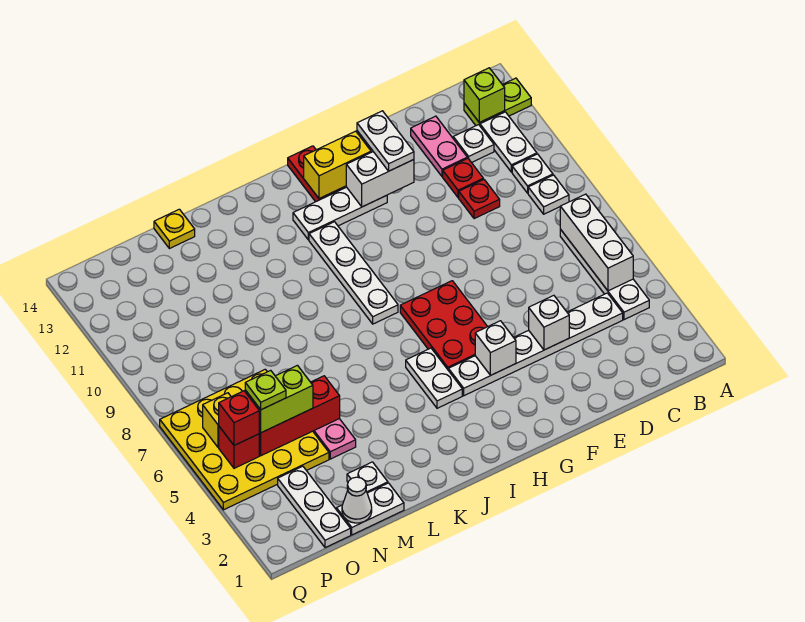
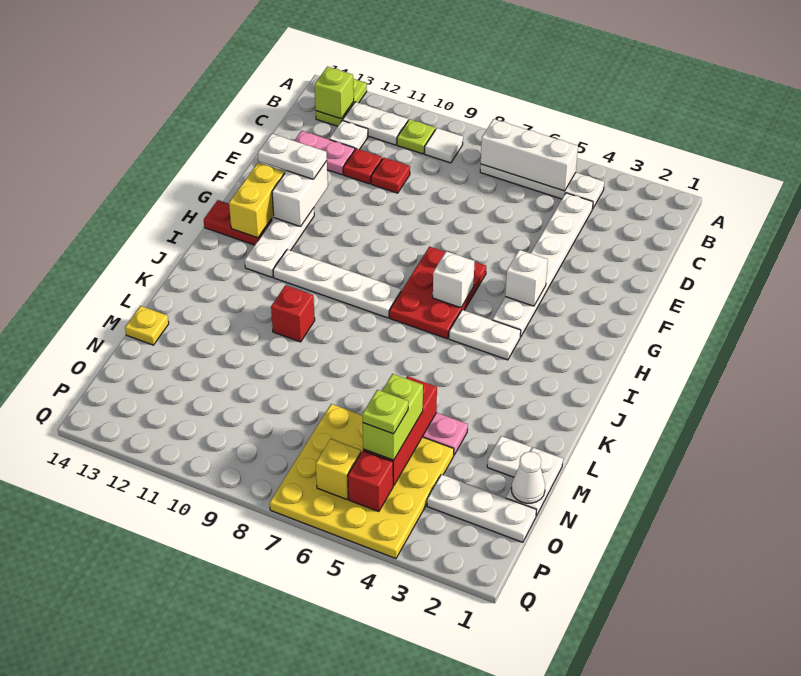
white 1x1 plate [528,175,569,214] -> white 1x1 tile [425,128,463,163]
white 1x1 plate [512,154,553,193] -> lime 1x1 plate [397,119,435,154]
white 1x1 brick [529,295,569,350] -> white 1x1 brick moved to [433,251,475,308]
red 2x3 plate [400,281,488,369] -> red 2x3 plate turned to [389,247,486,339]
red 1x1 brick [219,391,259,445] -> red 1x1 brick moved to [271,285,315,342]

